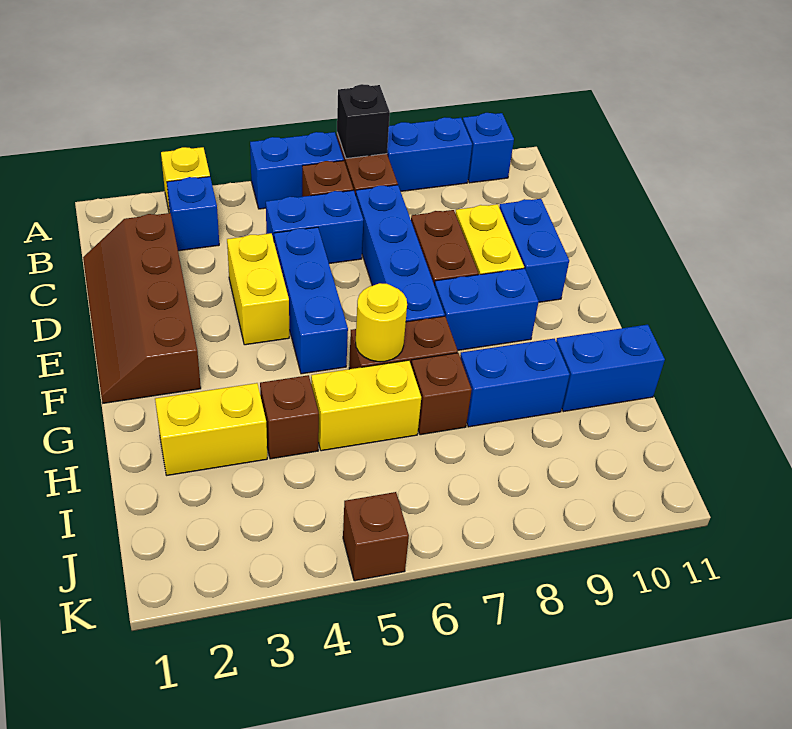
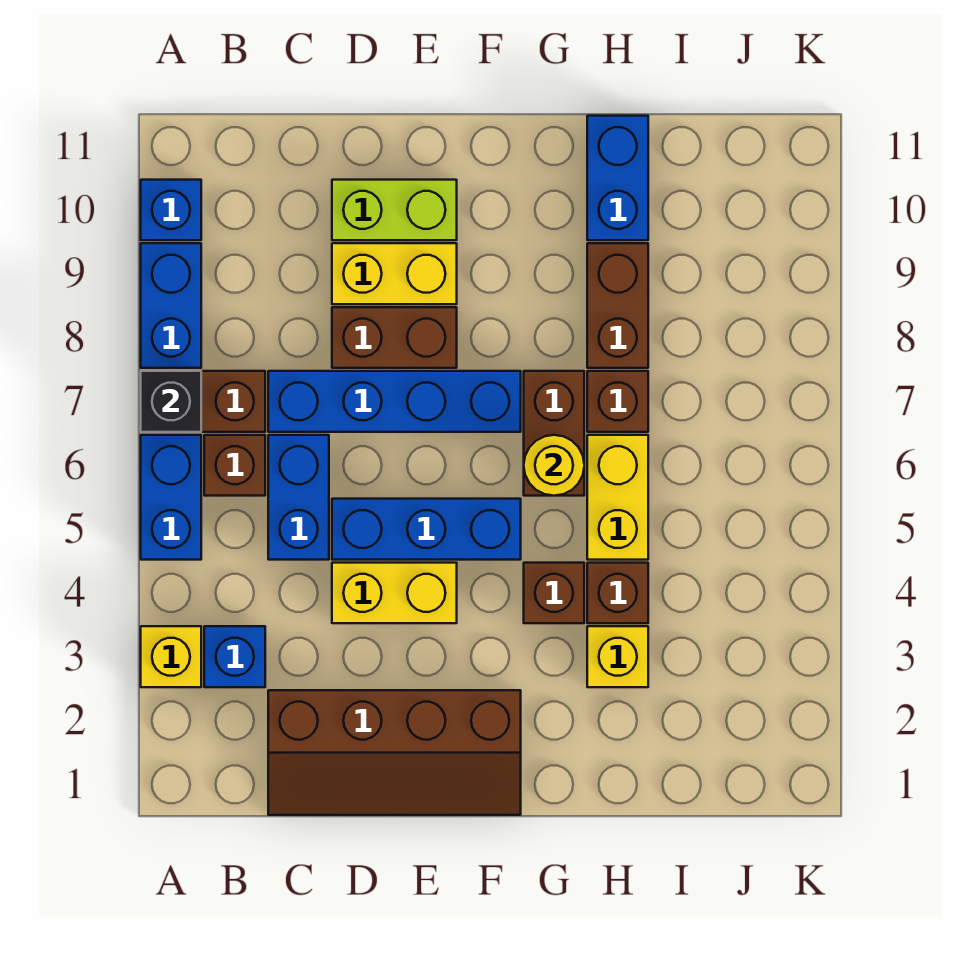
blue 1x2 brick [499,199,569,302] -> lime 1x2 brick [332,180,457,240]
blue 1x2 brick [434,268,539,350] -> none
yellow 1x2 brick [155,383,267,475] -> yellow 1x1 brick [587,626,648,687]
blue 1x2 brick [460,339,570,427] -> brown 1x2 brick [587,243,648,368]
brown 1x1 brick [343,492,409,581] -> brown 1x1 brick moved to [524,563,584,623]

